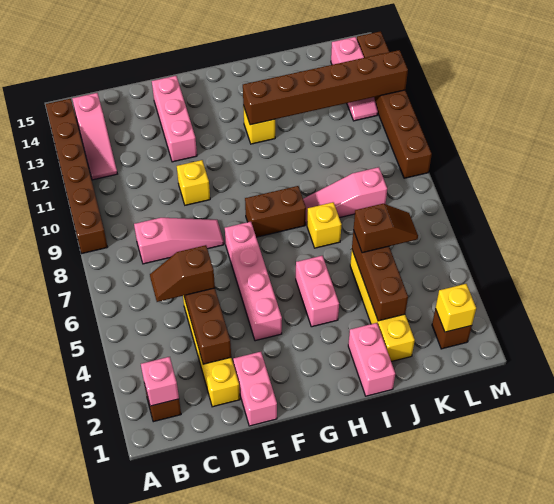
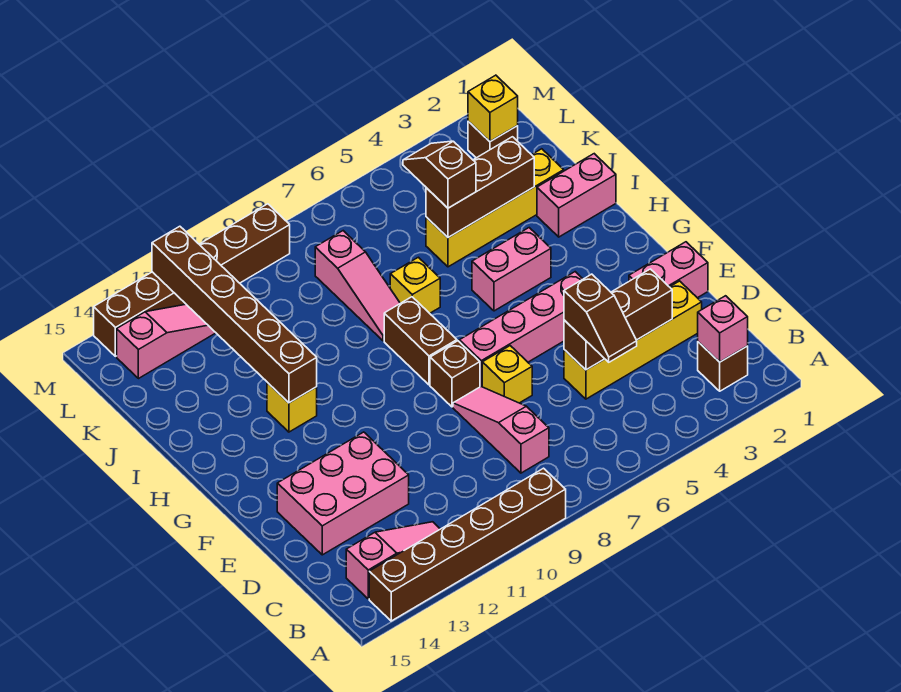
yellow 1x1 brick [177,160,210,205] -> yellow 1x1 brick moved to [482,346,532,403]
pink 1x3 brick [152,76,197,162] -> pink 2x3 brick [277,432,409,555]
none -> brown 1x1 brick [430,341,480,407]

